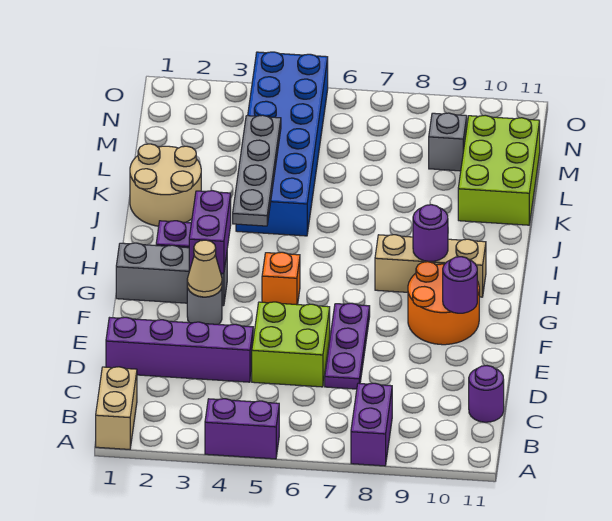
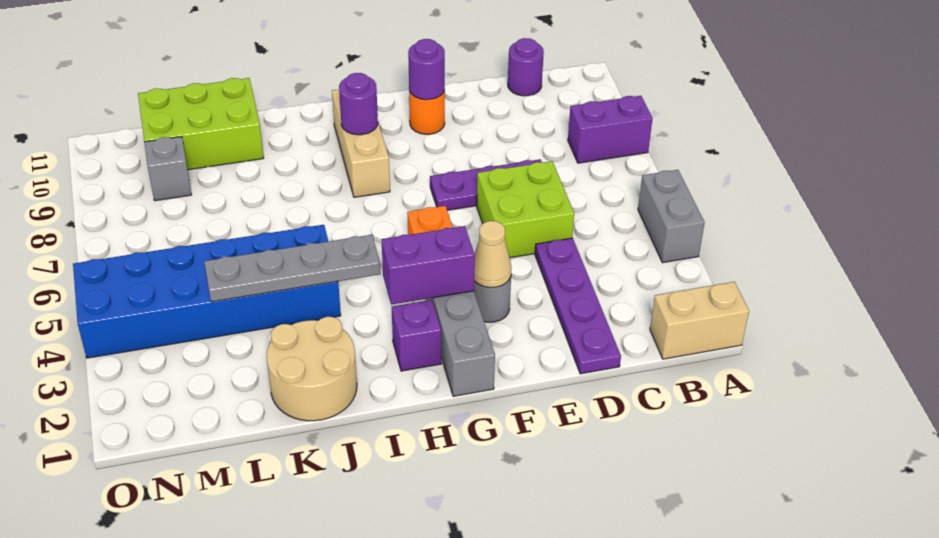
purple 1x2 brick [205,399,279,459] -> grey 1x2 brick [638,170,705,263]
purple 1x4 brick [106,317,253,382] -> purple 1x4 plate [535,238,621,374]
orange 2x2 round brick [408,262,479,345] -> orange 1x1 round brick [409,91,445,134]

